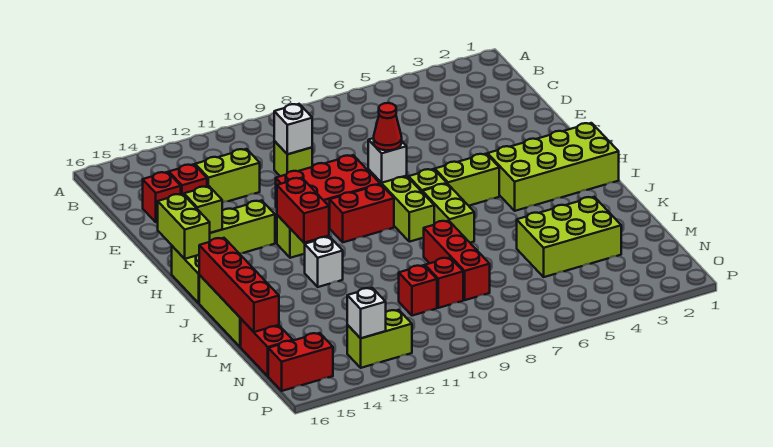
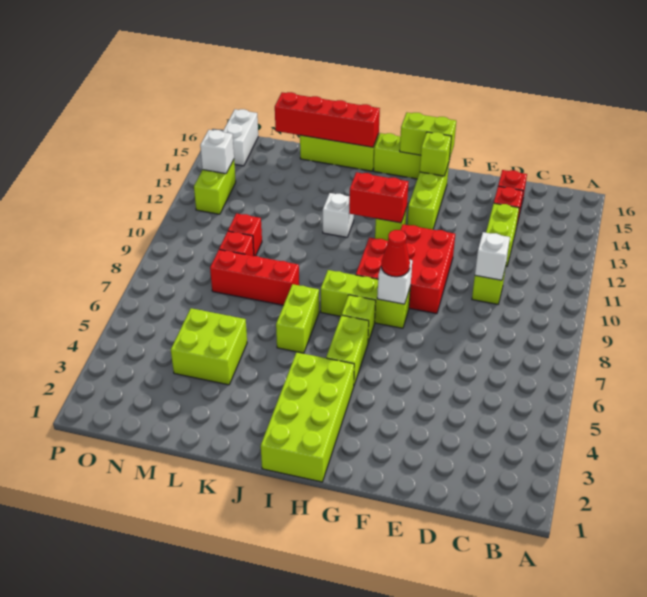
lime 1x2 brick [422,184,474,243] -> lime 1x2 brick turned to [276,284,319,353]
lime 2x3 brick [517,197,621,277] -> lime 2x2 brick [171,308,247,385]
red 1x2 brick [241,319,293,376] -> none
red 1x2 brick [268,333,333,391] -> white 1x2 brick [223,109,258,166]

